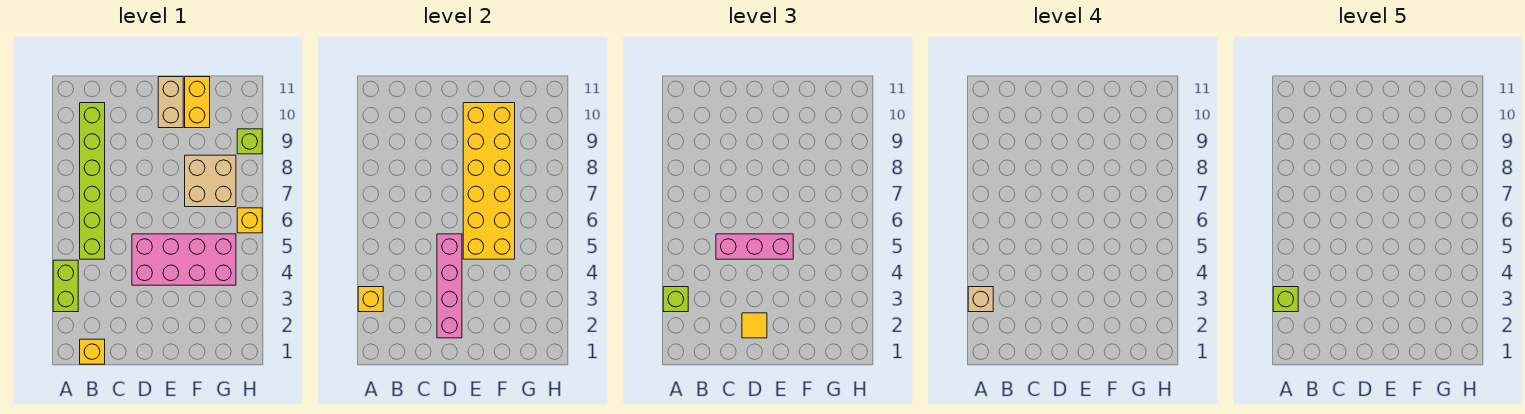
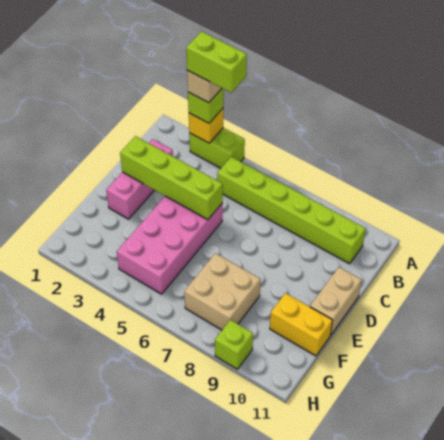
lime 1x1 brick [1273,287,1298,312] -> lime 1x2 brick [186,31,247,93]
yellow 1x1 brick [80,339,105,364] -> none
pink 1x3 brick [716,234,793,259] -> pink 1x3 brick moved to [106,139,173,219]
pink 1x4 brick [437,234,462,338] -> lime 1x4 brick [120,136,223,220]
yellow 1x1 tile [742,313,767,338] -> none
yellow 2x6 brick [463,103,515,259] -> none
tan 1x2 brick [158,77,183,128] -> tan 1x2 brick turned to [310,267,362,335]
yellow 1x1 brick [237,208,262,233] -> none

